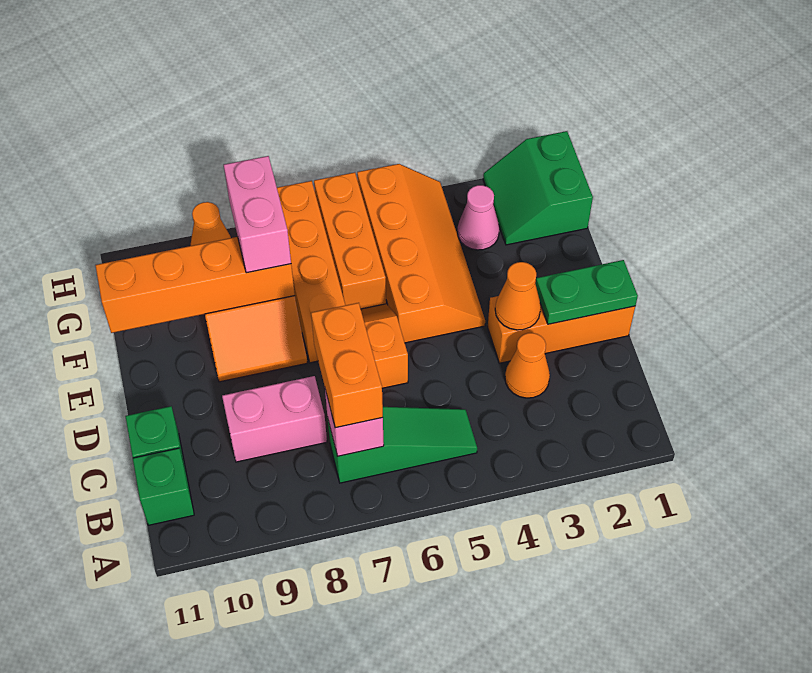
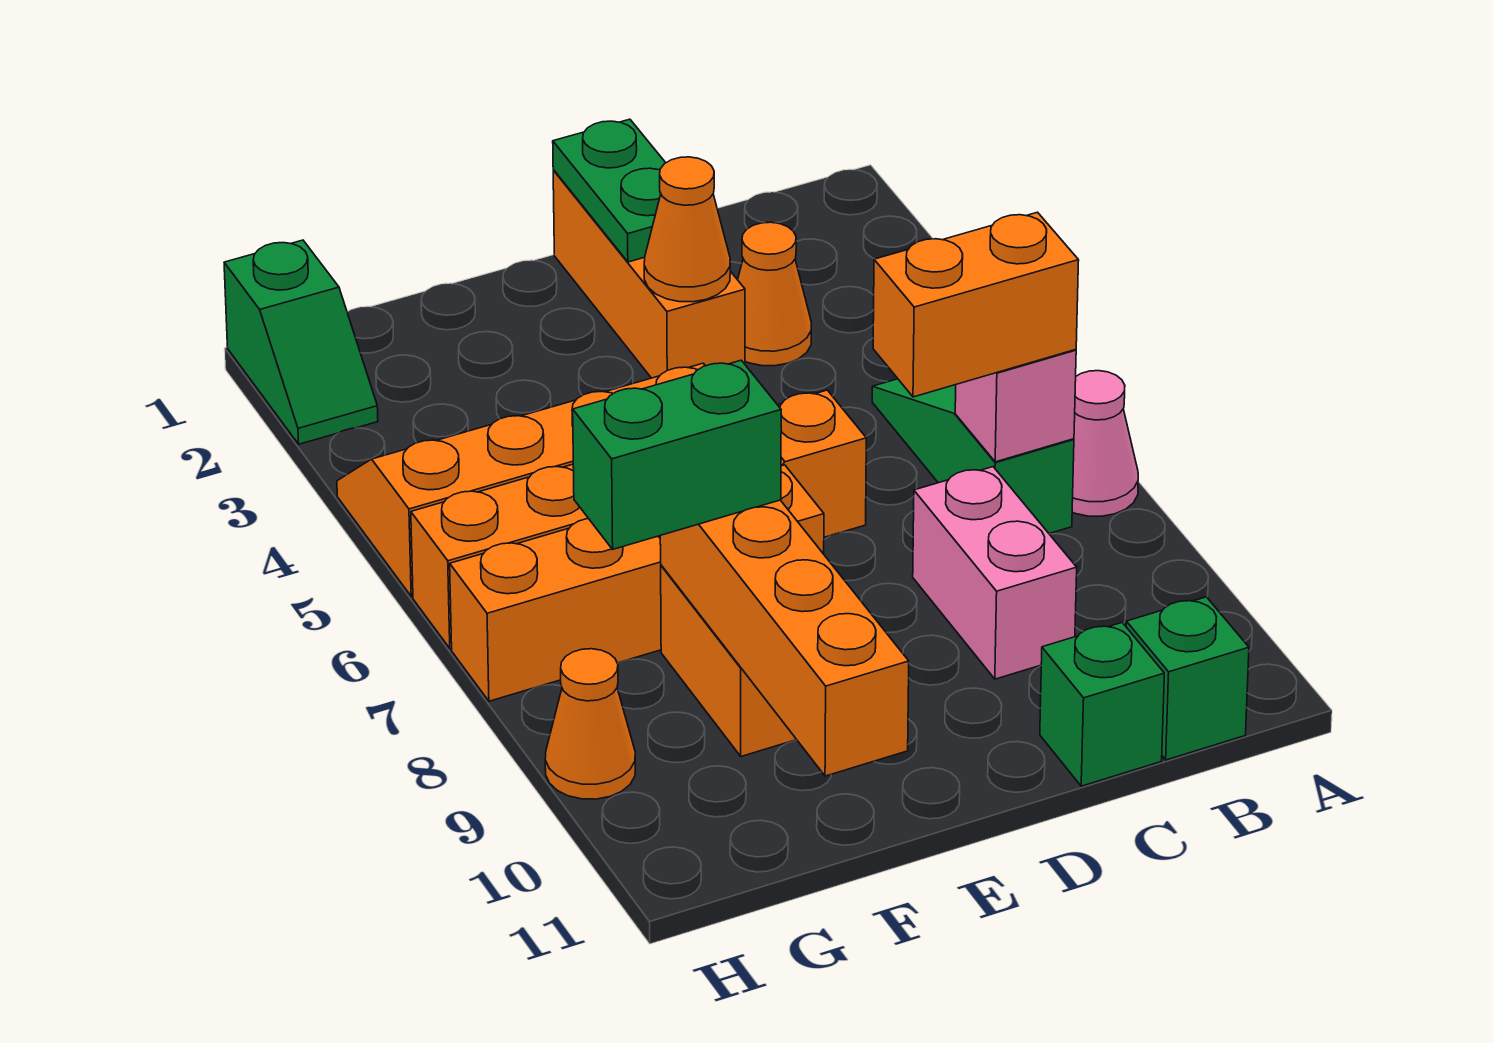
pink 1x2 brick [224,156,291,273] -> green 1x2 brick [572,360,781,549]
green 2x2 slope [483,131,593,245] -> green 1x2 slope [224,240,378,444]
pink 1x1 cone [458,185,499,250] -> pink 1x1 cone moved to [1072,371,1138,516]

